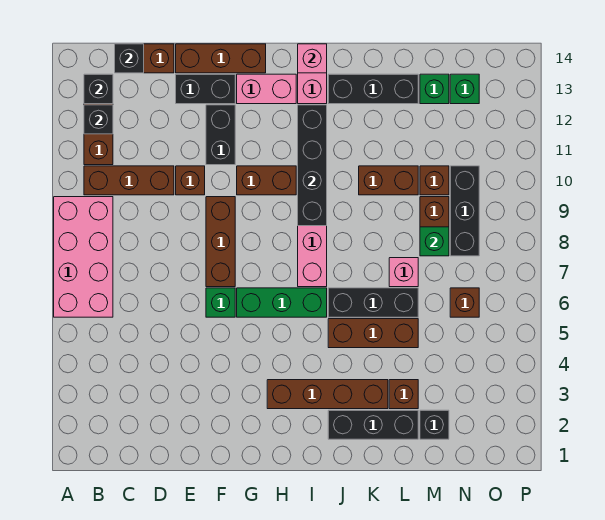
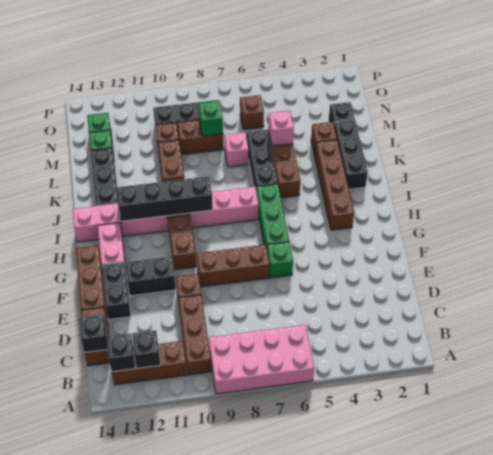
pink 1x1 brick [298,44,327,73] -> pink 1x1 brick moved to [268,111,294,146]

